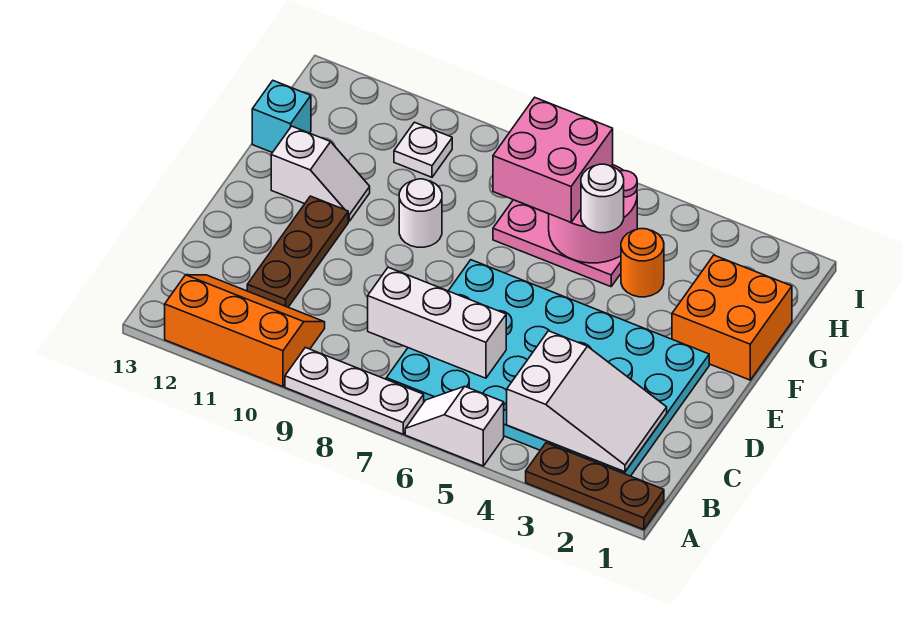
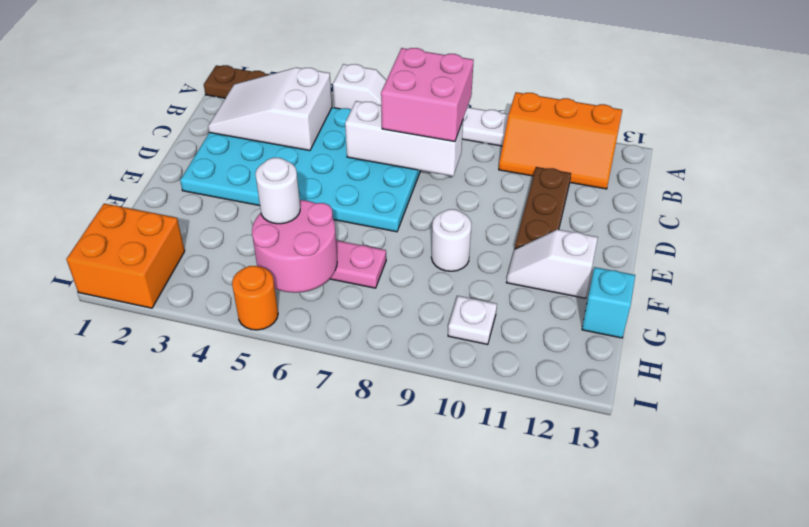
orange 2x2 brick [672,255,792,380] -> orange 2x2 brick moved to [66,204,185,308]
orange 1x1 round brick [621,229,664,297] -> orange 1x1 round brick moved to [232,266,278,330]
pink 2x2 brick [493,97,613,222] -> pink 2x2 brick moved to [381,48,474,142]

